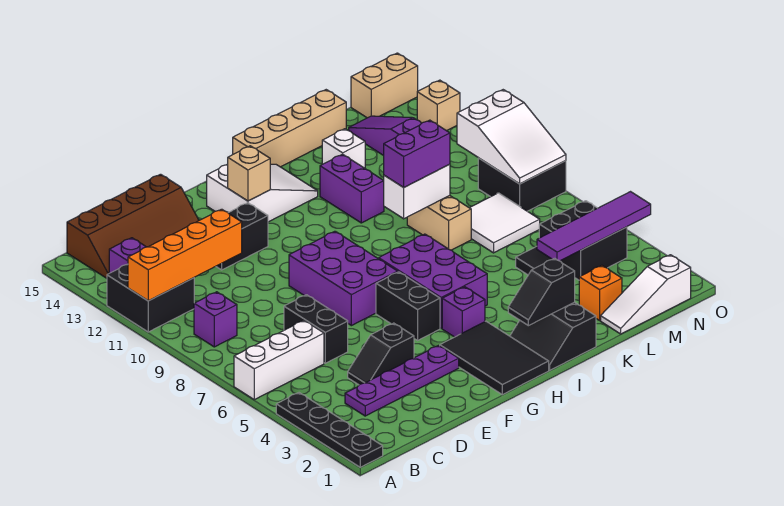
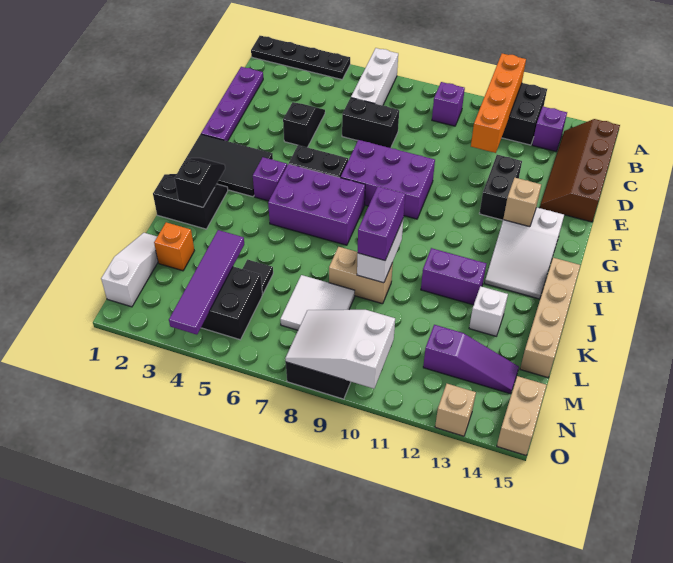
purple 1x4 plate [345,345,459,416] -> purple 1x4 plate moved to [201,67,263,141]

